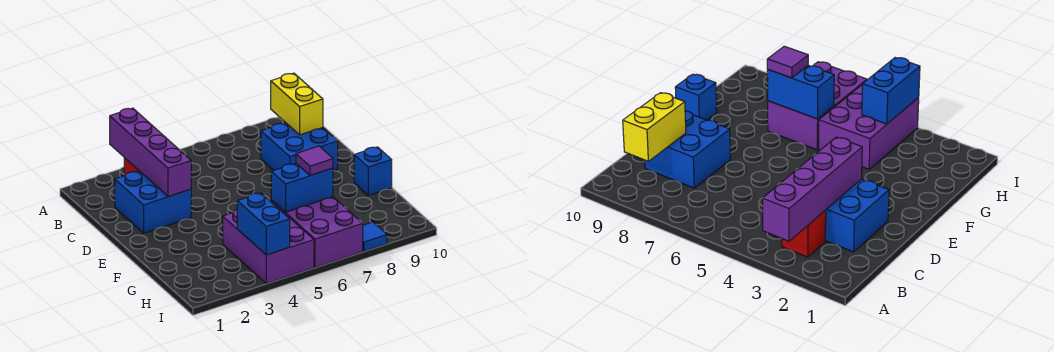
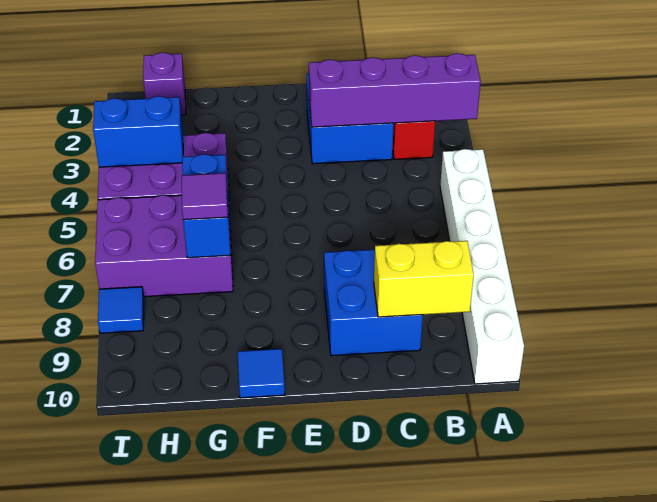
none -> white 1x6 brick [440,149,524,384]
blue 1x1 brick [354,147,392,195] -> blue 1x1 tile [238,349,285,398]
none -> purple 1x1 brick [143,53,186,115]

